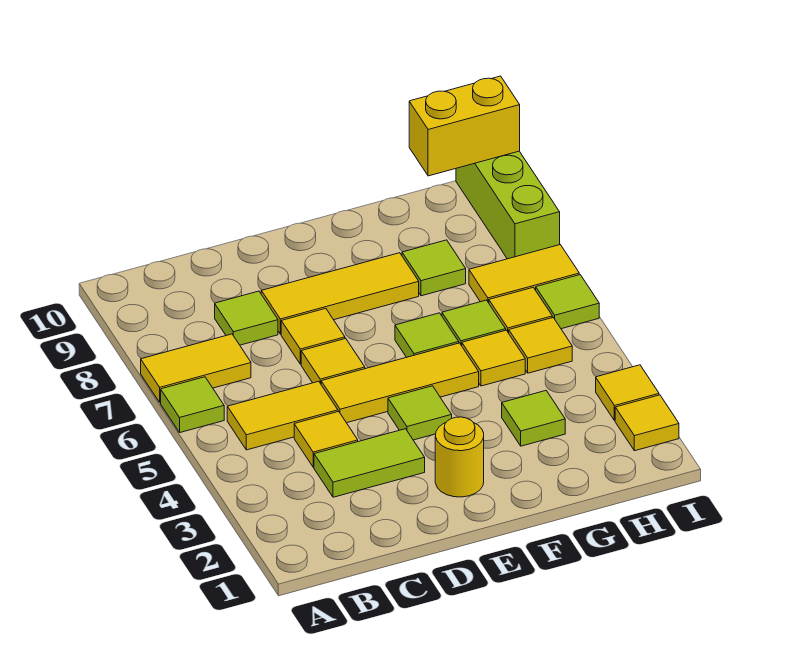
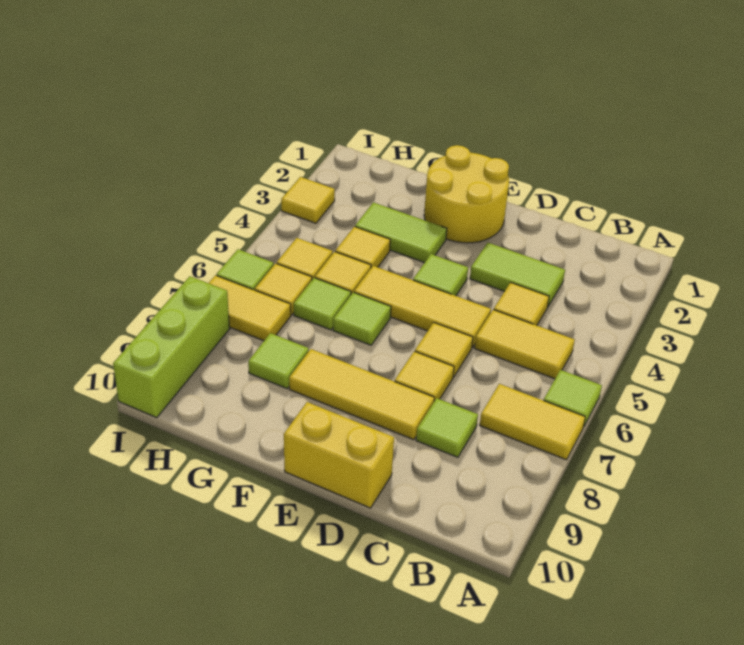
yellow 1x1 round brick [435,417,484,497] -> yellow 2x2 round brick [424,145,509,243]
lime 1x1 tile [502,391,565,446] -> lime 1x2 tile [355,202,447,263]
yellow 1x2 brick [409,76,520,176] -> yellow 1x2 brick moved to [284,402,394,508]
yellow 1x1 tile [615,395,679,451] -> yellow 1x1 tile moved to [335,227,390,268]

